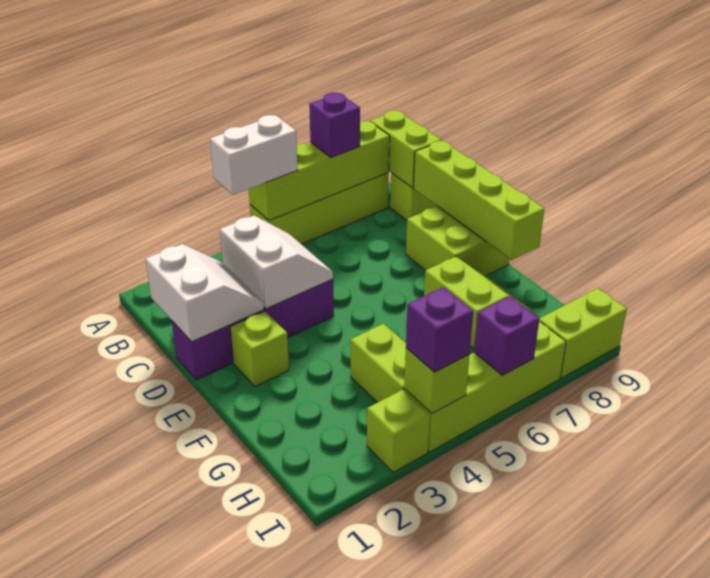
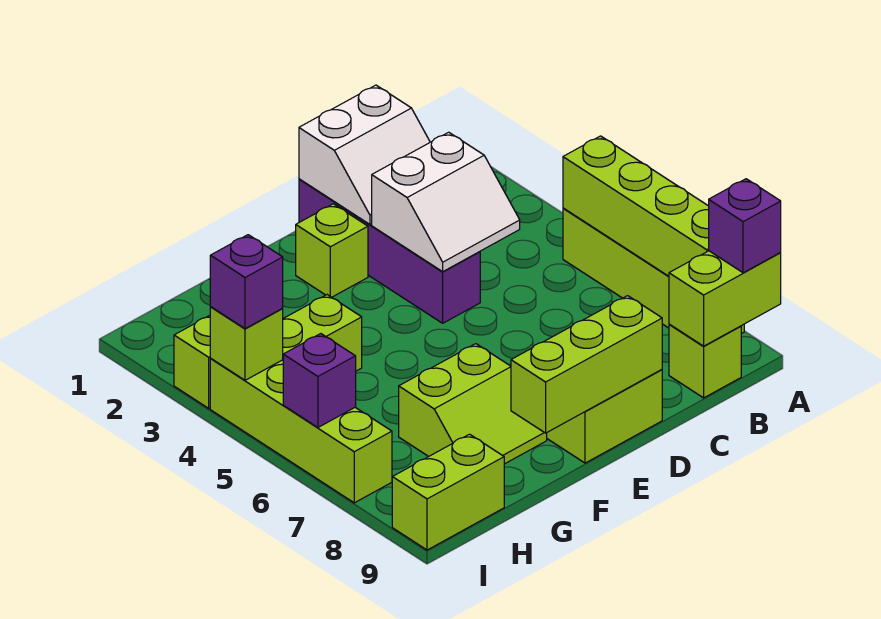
white 1x2 brick [210,115,298,195] -> none
purple 1x1 brick [309,93,360,158] -> purple 1x1 brick moved to [709,179,781,273]
lime 1x4 brick [414,141,544,260] -> lime 1x3 brick [511,296,662,433]
lime 1x2 brick [539,288,627,378] -> lime 1x2 brick turned to [392,434,504,550]

